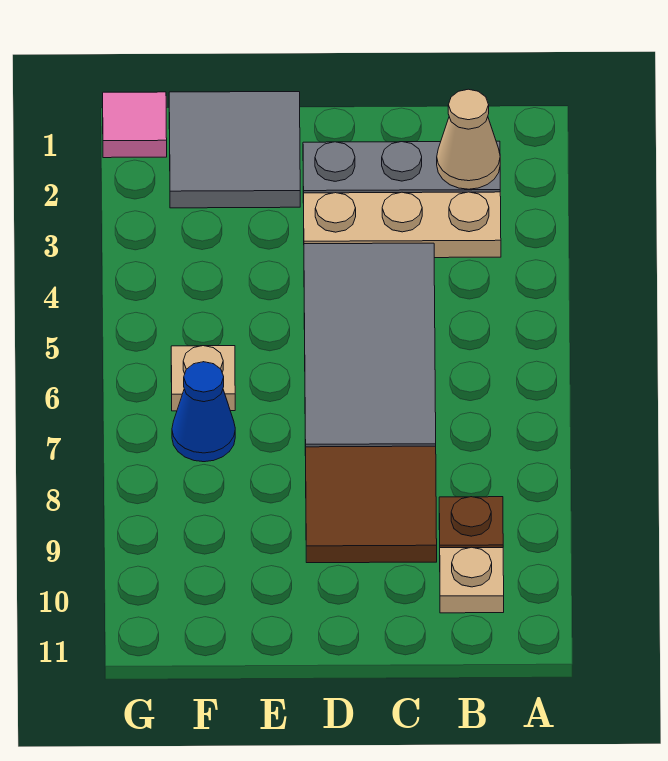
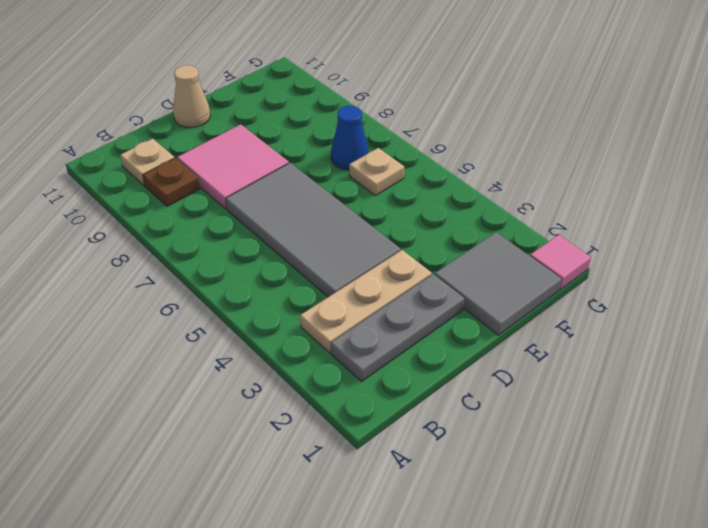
tan 1x1 cone [437,89,500,189] -> tan 1x1 cone moved to [173,65,210,128]
brown 2x2 tile [306,446,437,563] -> pink 2x2 tile [177,124,289,209]

